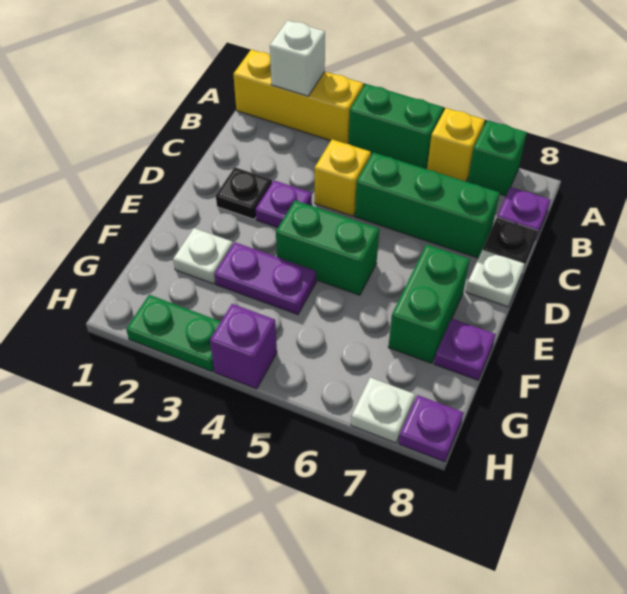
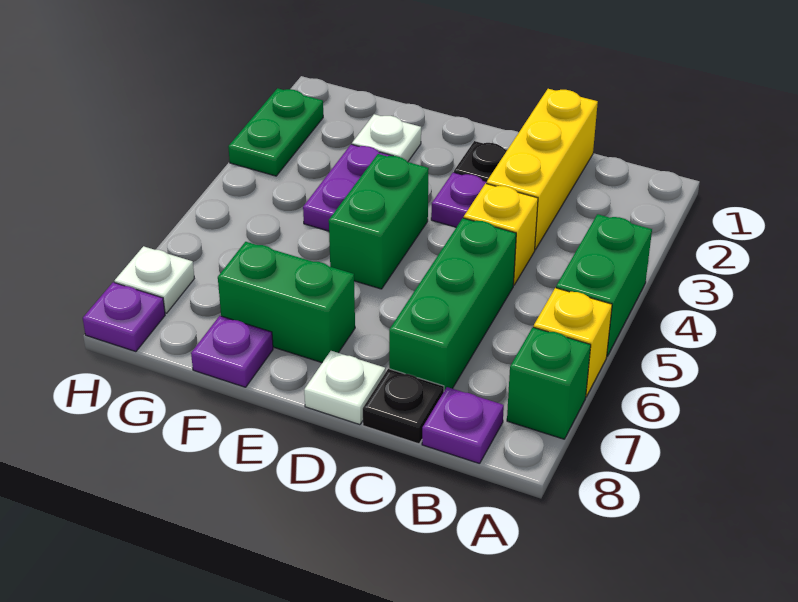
yellow 1x3 brick [233,50,364,144] -> yellow 1x3 brick moved to [486,89,598,250]
white 1x1 brick [270,20,325,96] -> none
purple 1x1 brick [210,304,277,389] -> none

